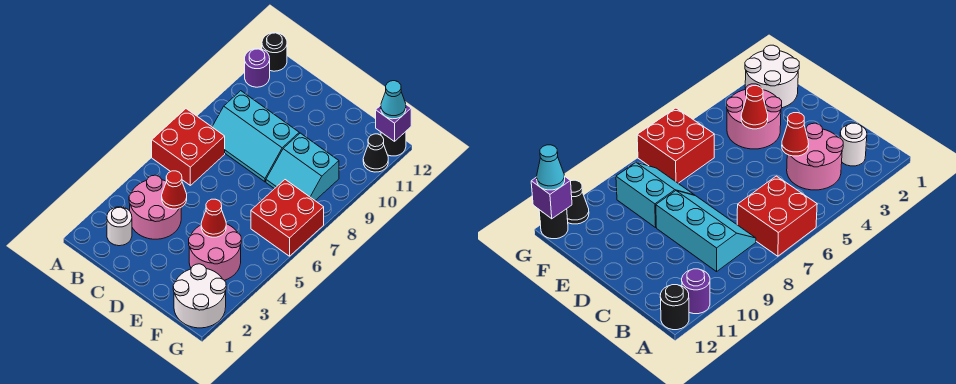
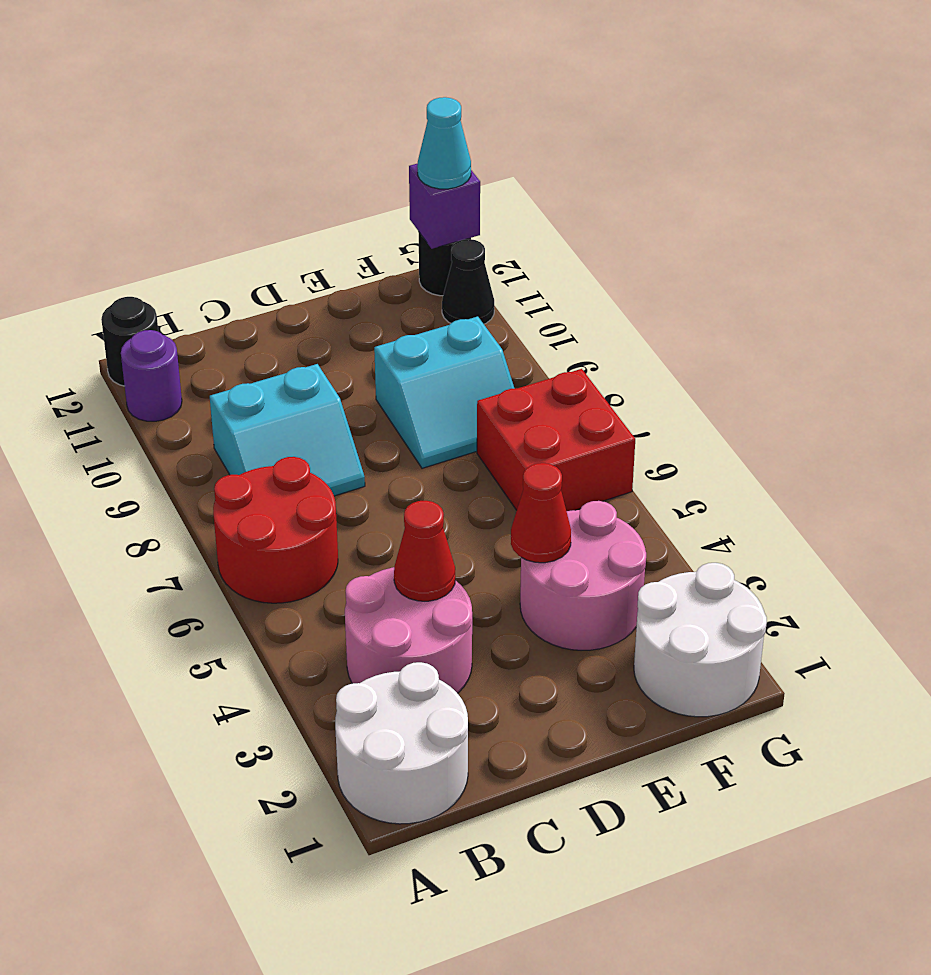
red 2x2 brick [152,109,225,185] -> red 2x2 round brick [213,457,338,603]
white 1x1 round brick [107,207,132,246] -> white 2x2 round brick [335,662,468,824]
cyan 2x3 slope [212,91,299,182] -> cyan 2x2 slope [210,364,365,496]

